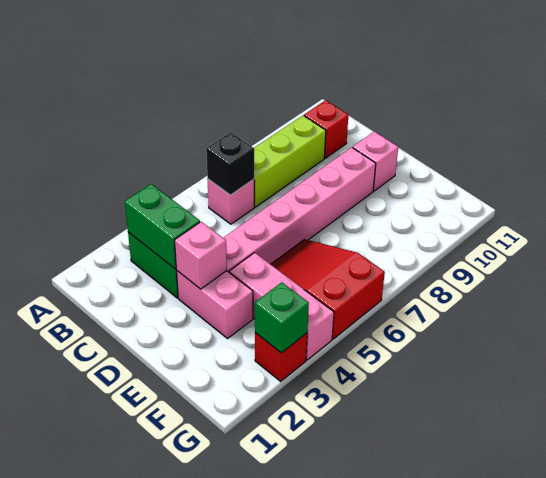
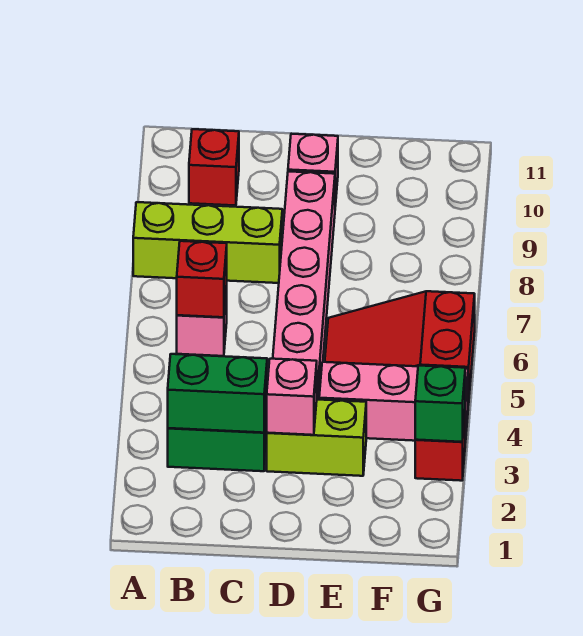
black 1x1 brick [206,132,254,195] -> red 1x1 brick [177,241,227,317]
lime 1x3 brick [254,115,326,207] -> lime 1x3 brick turned to [133,202,282,283]
pink 1x2 brick [177,271,253,338] -> lime 1x2 brick [267,400,366,476]

